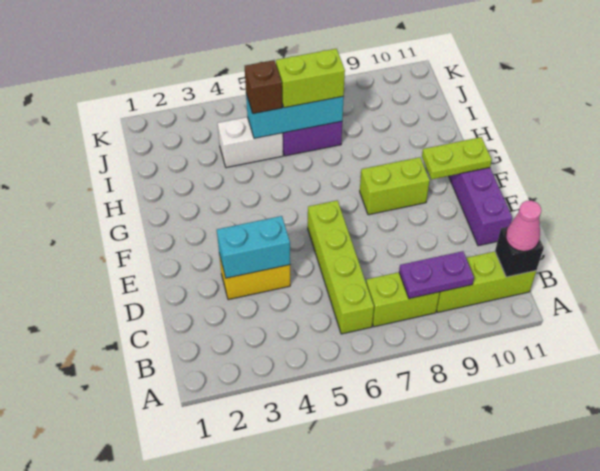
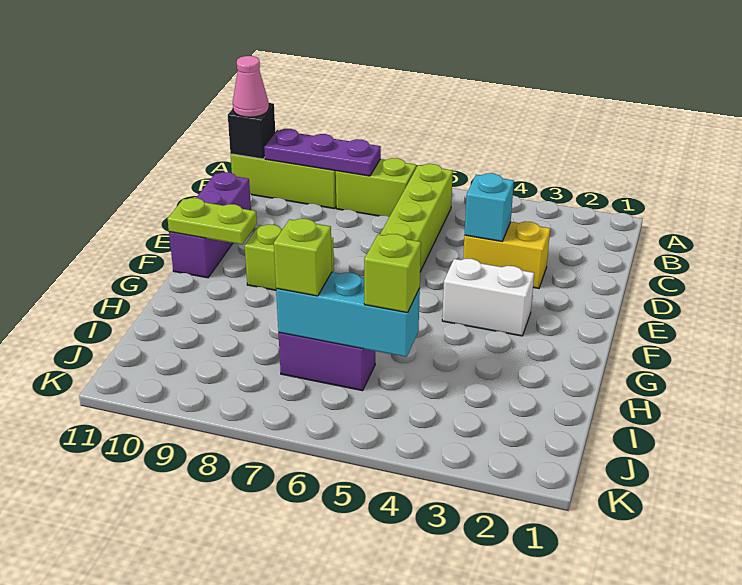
purple 1x2 plate [399,251,474,299] -> purple 1x3 plate [264,129,381,176]
cyan 1x2 brick [217,216,290,278] -> cyan 1x1 brick [465,173,514,241]
white 1x2 brick [218,117,283,168] -> white 1x2 brick moved to [442,259,534,336]
brown 1x1 brick [245,60,282,114] -> lime 1x1 brick [364,234,421,313]
lime 1x2 brick [276,49,345,108] -> lime 1x1 brick [274,219,332,296]

